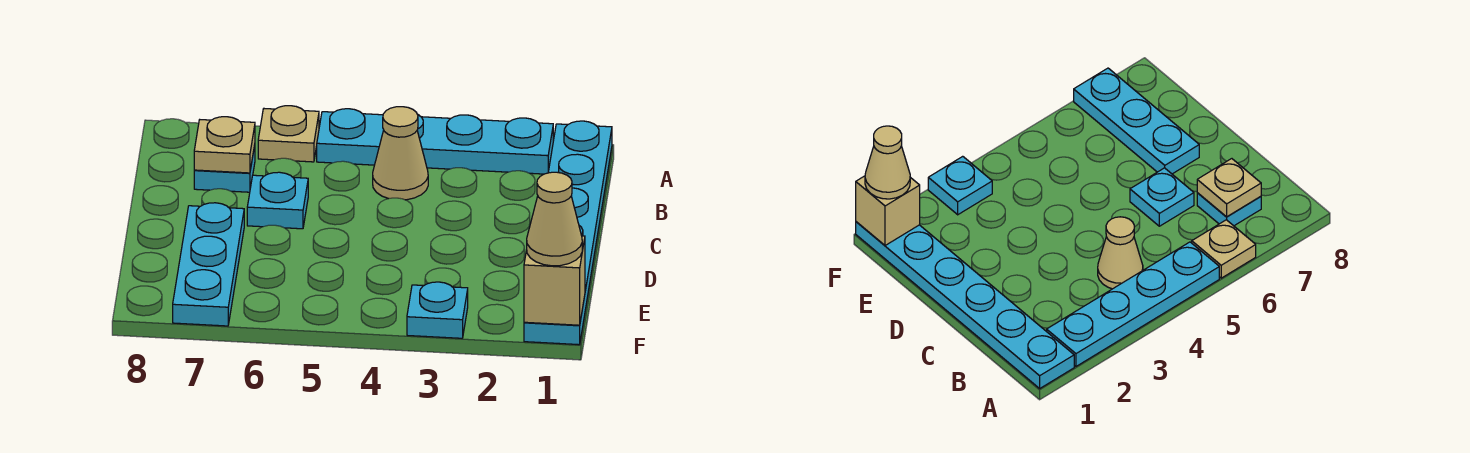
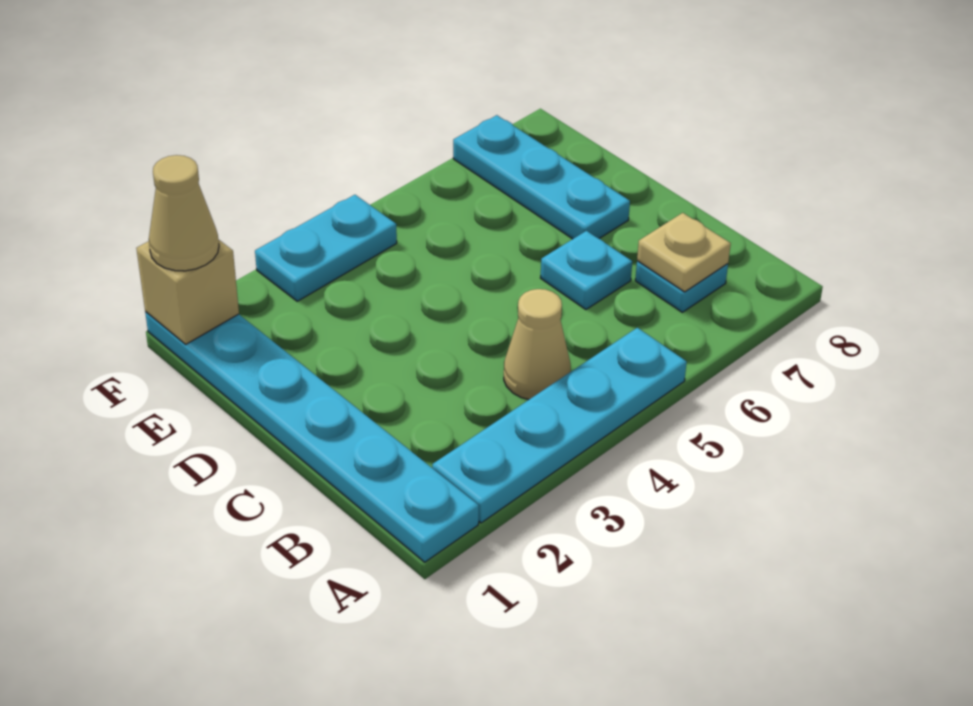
tan 1x1 plate [258,106,319,162] -> none
cyan 1x1 plate [407,282,468,338] -> cyan 1x2 plate [255,195,397,301]

